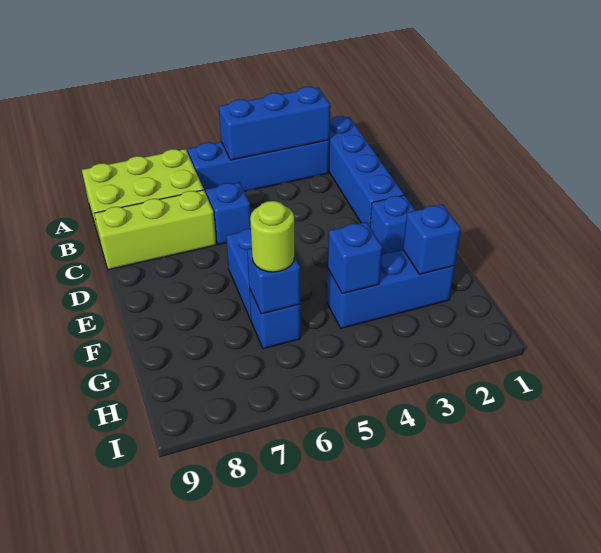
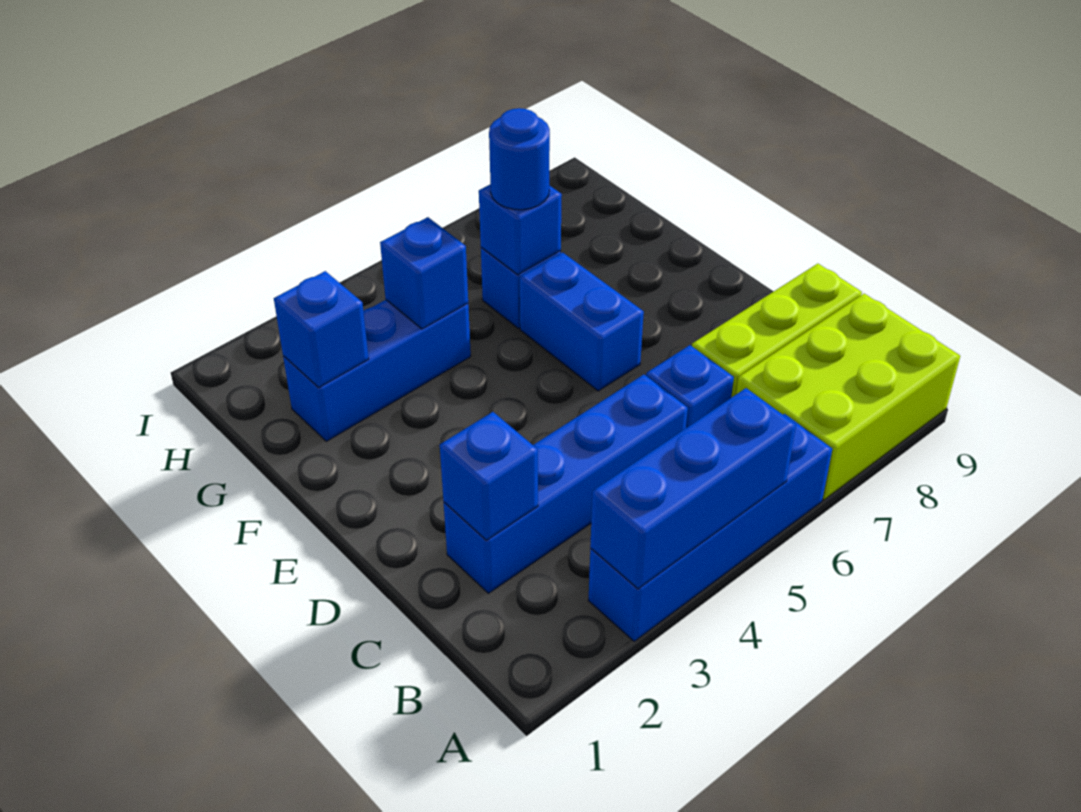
blue 1x4 brick [329,116,404,227] -> blue 1x4 brick turned to [444,375,688,593]
blue 1x1 brick [370,195,416,255] -> blue 1x1 brick moved to [440,412,538,540]
lime 1x1 round brick [250,201,294,272] -> blue 1x1 round brick [489,108,550,210]

